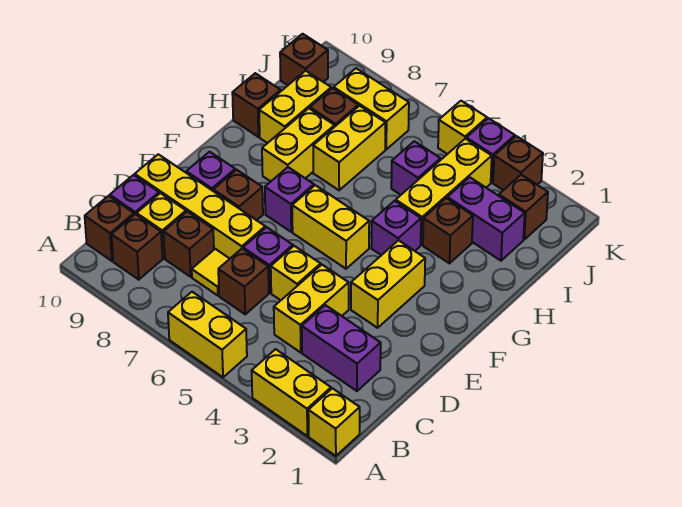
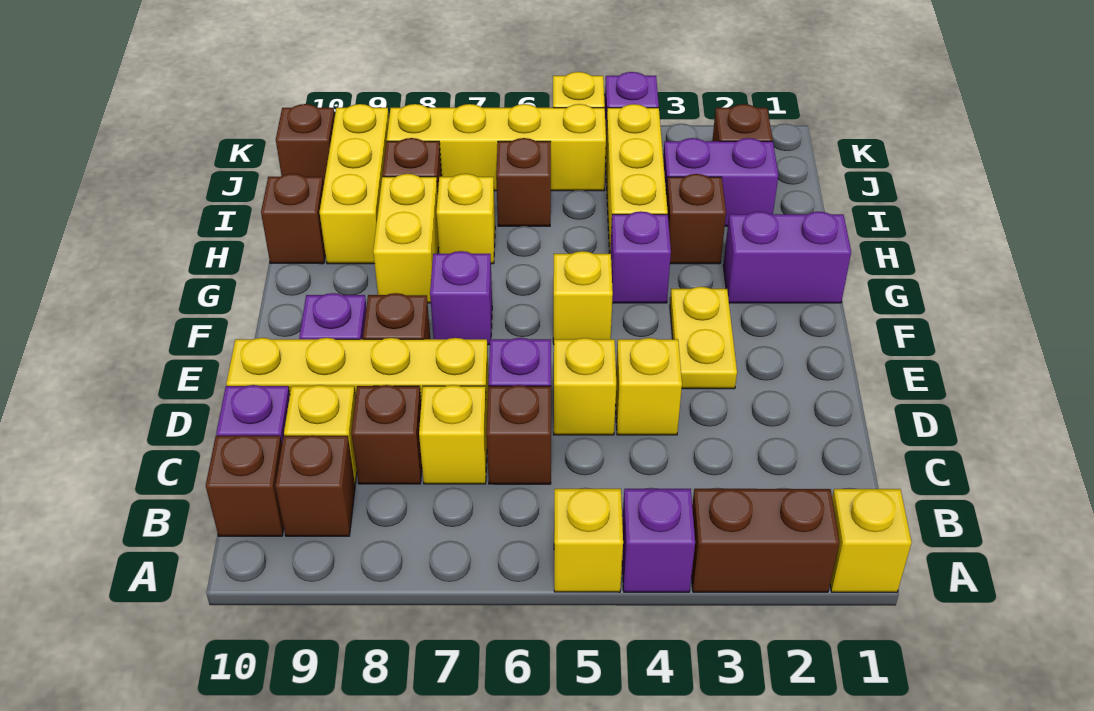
yellow 1x2 brick [252,349,331,436] -> brown 1x2 brick [692,489,840,592]
yellow 1x2 brick [168,292,247,377] -> yellow 1x1 brick [554,489,623,592]
purple 1x2 brick [302,305,381,391] -> purple 1x2 brick moved to [723,212,851,303]
yellow 1x2 brick [274,265,349,352] -> yellow 1x1 brick [616,338,682,435]
yellow 1x1 tile [192,249,230,296] -> yellow 1x1 brick [419,385,487,484]
yellow 1x2 brick [351,240,425,328] -> yellow 1x2 plate [670,287,737,389]
yellow 1x2 brick [292,185,369,269] -> yellow 1x1 brick [553,251,613,343]
yellow 1x2 brick [313,106,385,190] -> yellow 1x1 brick [436,174,495,264]
yellow 1x2 brick [259,71,331,143] -> yellow 1x3 brick [320,104,389,264]
purple 1x1 brick [391,141,441,195] -> purple 1x1 brick moved to [622,489,695,592]
yellow 1x2 brick [334,68,409,149] -> yellow 1x4 brick [387,104,606,191]
brown 1x1 brick [493,136,543,190] -> brown 1x1 brick moved to [496,138,551,226]

